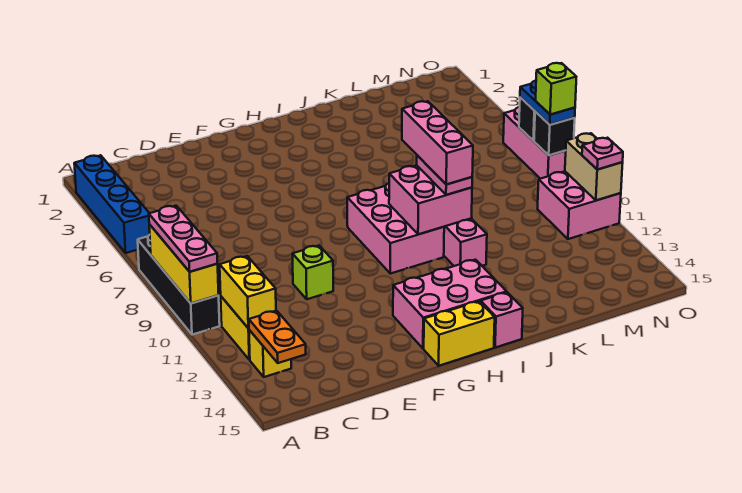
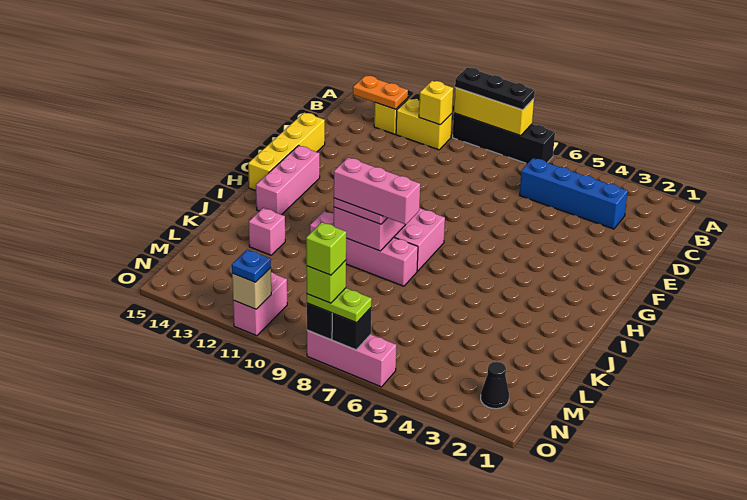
blue 1x4 brick [74,155,150,253] -> blue 1x4 brick moved to [520,158,628,229]
pink 1x3 plate [149,206,218,272] -> black 1x3 plate [455,67,535,110]
yellow 1x2 brick [219,256,276,328] -> yellow 1x1 brick [419,81,453,125]
lime 1x1 brick [293,246,333,299] -> lime 1x1 brick moved to [306,222,346,275]
pink 2x3 brick [393,260,507,349] -> pink 1x3 brick [256,146,320,215]
yellow 1x2 brick [424,301,495,366] -> yellow 1x4 brick [248,112,325,191]
pink 1x1 brick [481,292,523,347] -> pink 1x1 brick moved to [249,208,285,255]
none -> black 1x1 cone [481,362,509,409]
pink 2x2 brick [538,171,621,239] -> pink 1x2 brick [233,272,287,336]
blue 1x2 plate [520,80,575,125] -> lime 1x2 plate [307,288,372,323]
tan 1x2 brick [565,133,623,200] -> tan 1x1 brick [232,268,271,309]
pink 1x1 plate [582,138,623,170] -> blue 1x1 plate [232,250,271,282]

